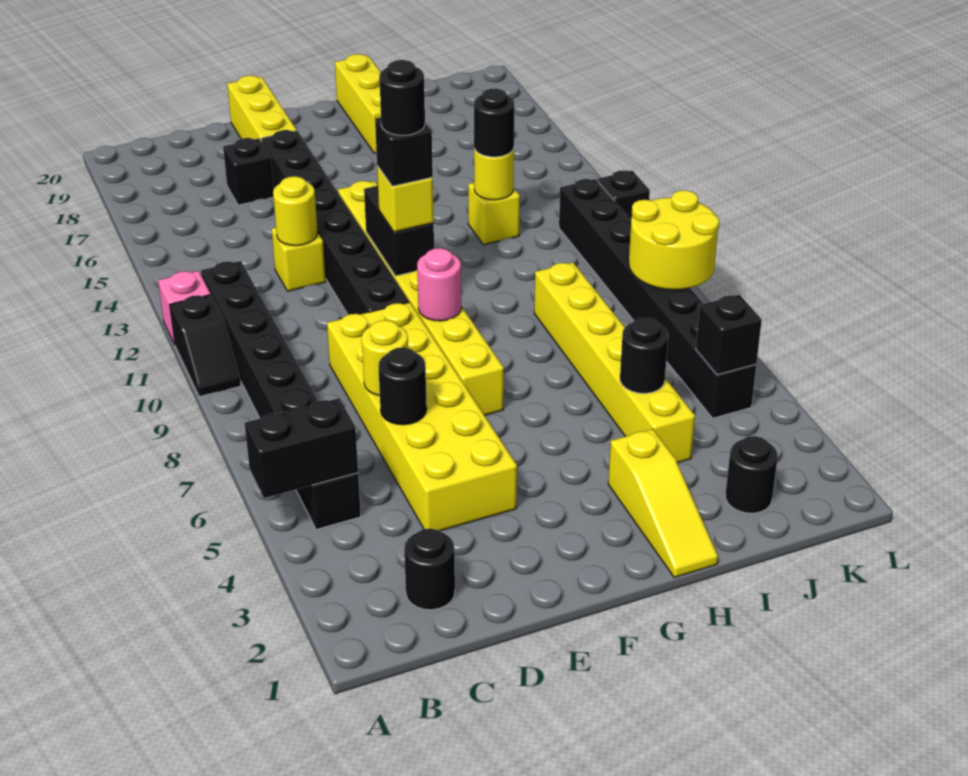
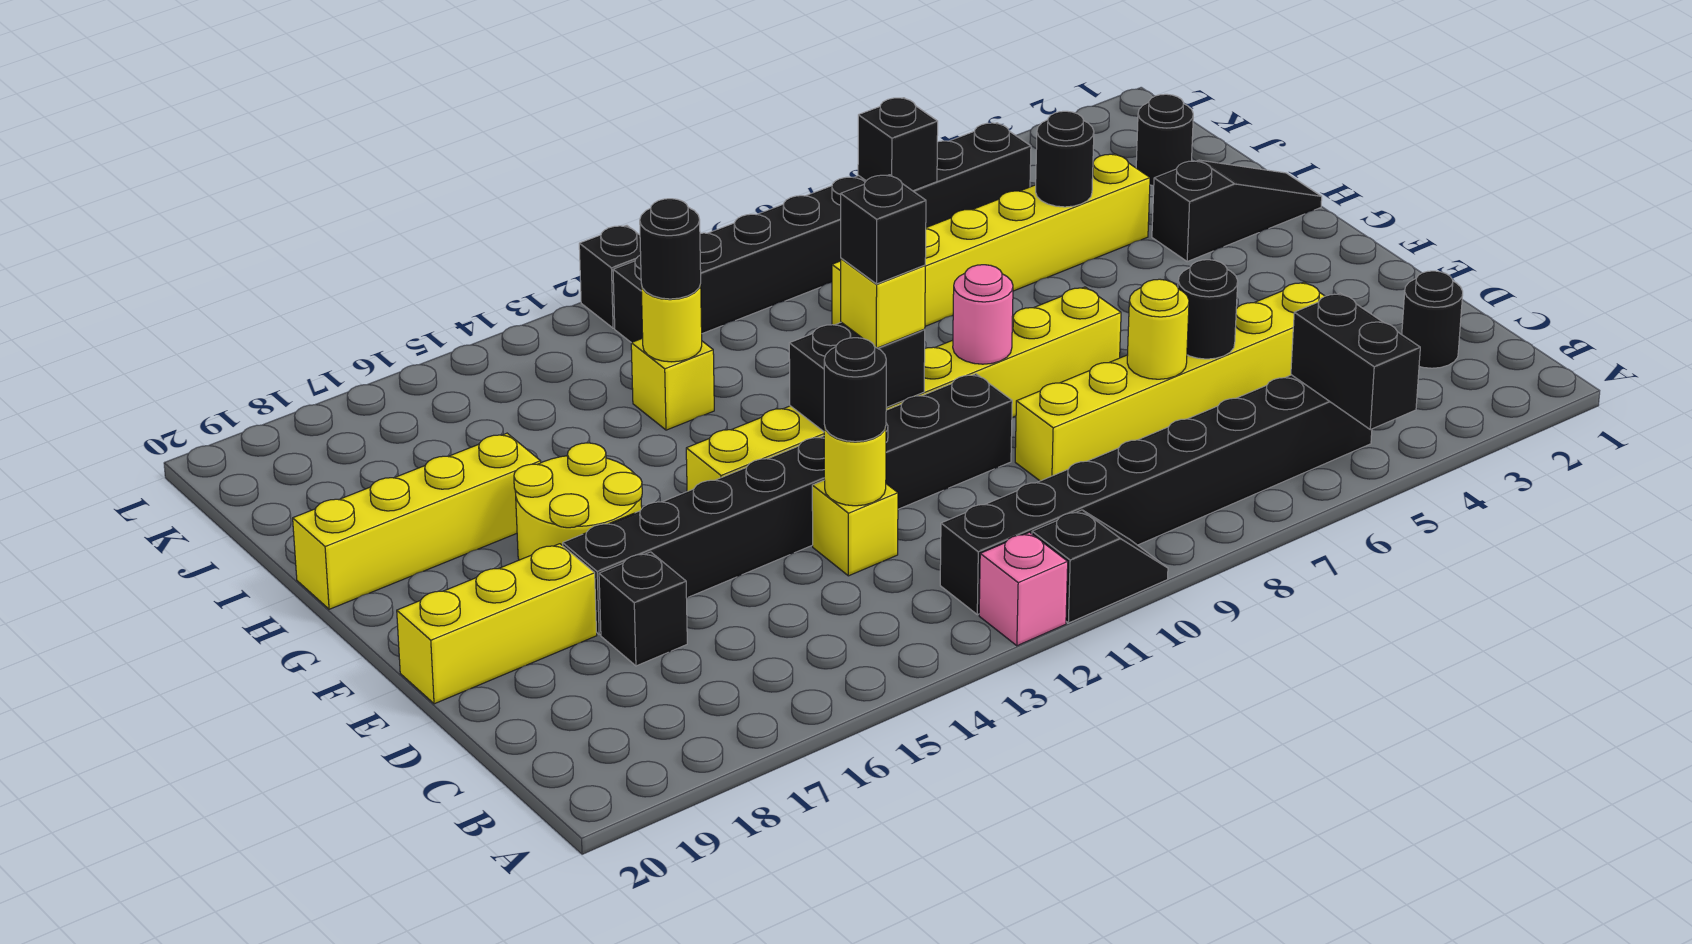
yellow 2x6 brick [327,302,517,531] -> yellow 1x6 brick [1015,282,1325,481]
black 1x1 round brick [379,60,425,135] -> black 1x1 round brick moved to [824,338,886,442]
yellow 1x3 slope [608,429,718,578] -> black 1x3 slope [1152,160,1322,262]
yellow 1x3 brick [335,54,381,153] -> yellow 1x4 brick [293,433,541,609]
black 1x1 brick [696,295,762,375] -> black 1x1 brick moved to [858,98,938,191]
yellow 2x2 round brick [629,190,719,290] -> yellow 2x2 round brick moved to [514,443,642,560]

